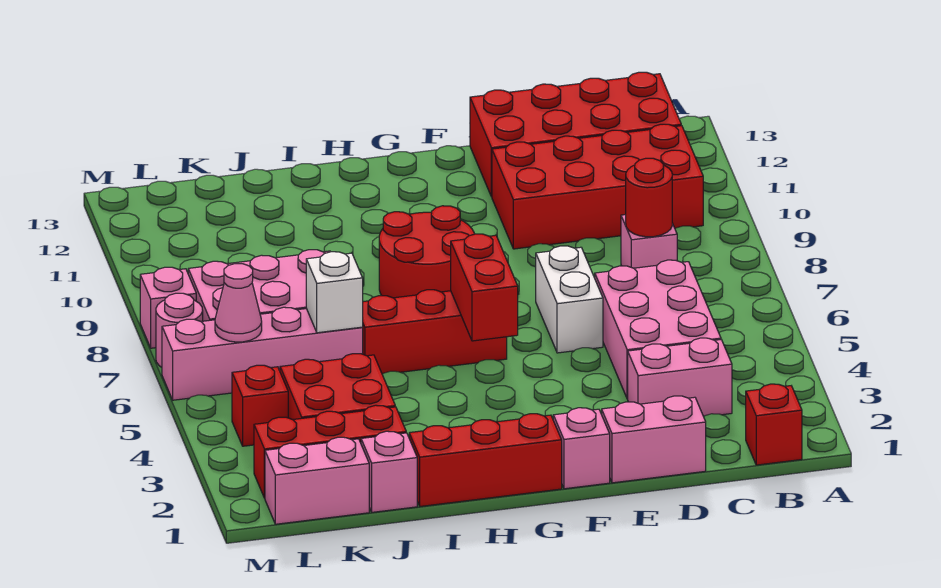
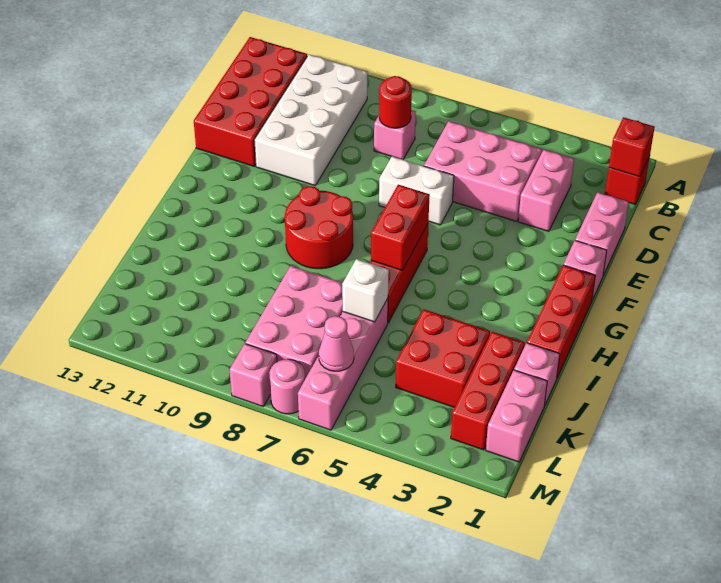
red 2x4 brick [492,124,703,249] -> white 2x4 brick [254,55,367,186]
red 1x2 brick [451,234,518,341] -> red 1x2 brick turned to [371,184,430,270]
red 1x1 brick [232,365,288,446] -> red 1x1 brick moved to [609,117,655,177]

